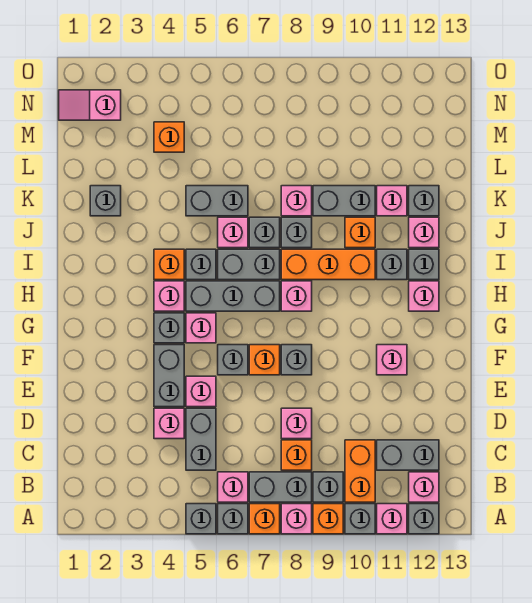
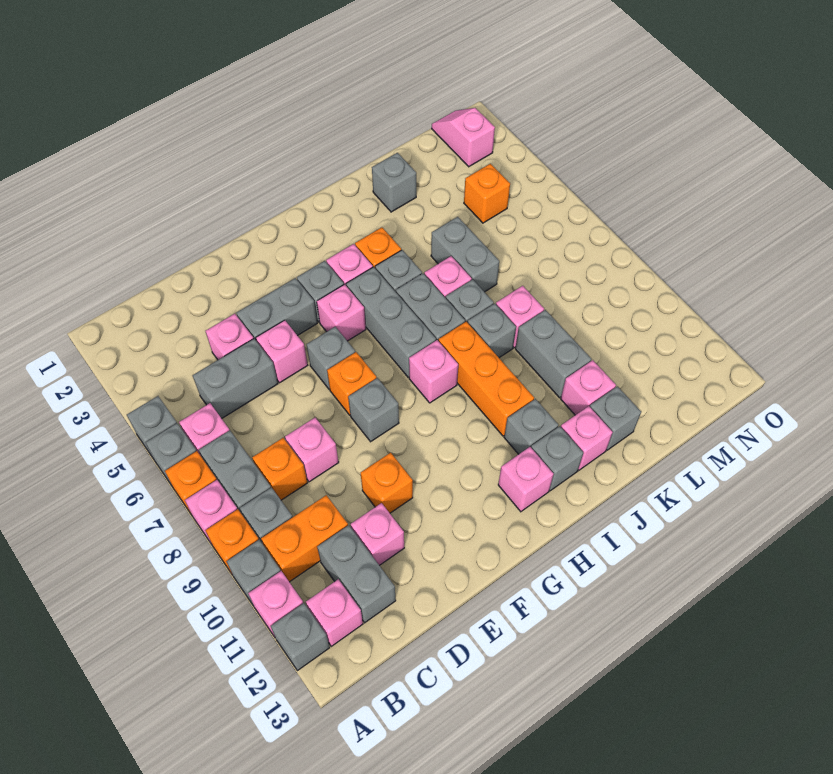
pink 1x1 brick [377,345,407,375] -> pink 1x1 brick moved to [351,503,404,565]
orange 1x1 brick [345,217,375,248] -> orange 1x1 brick moved to [360,453,413,513]

